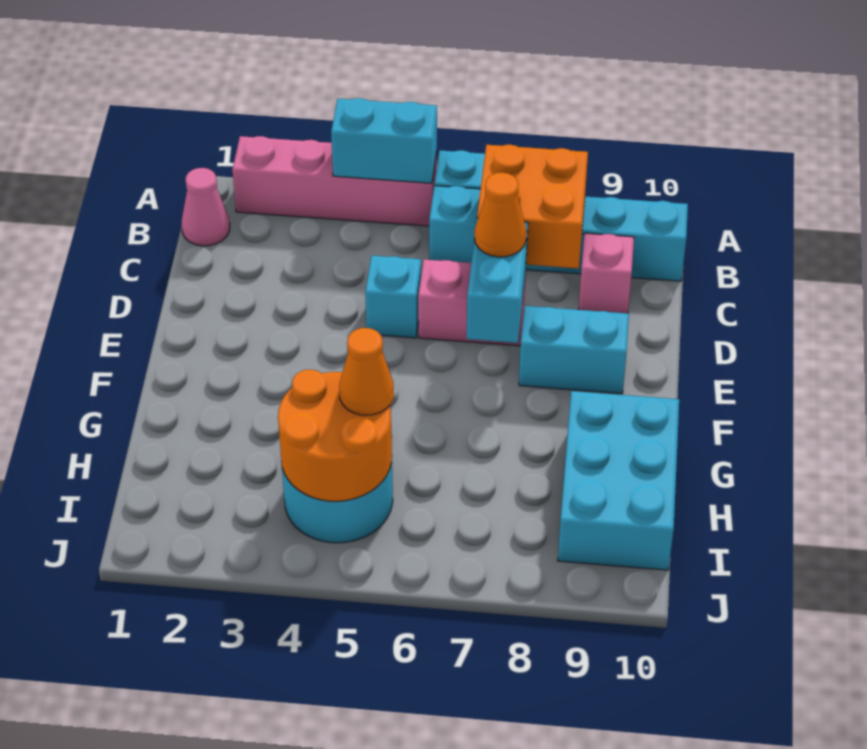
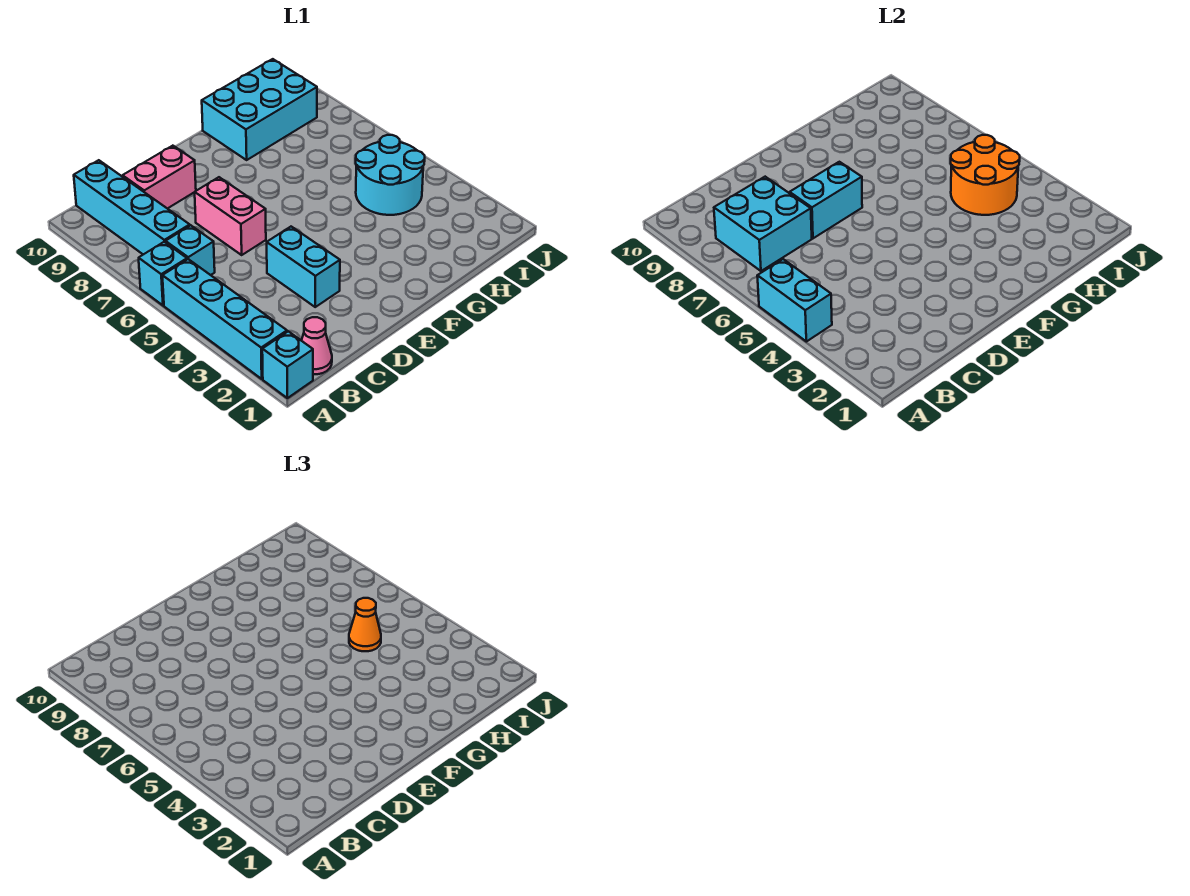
pink 1x4 brick [232,136,437,226] -> cyan 1x4 brick [162,259,287,379]
orange 2x2 brick [477,145,588,268] -> cyan 2x2 brick [714,177,812,271]
pink 1x1 brick [579,233,634,313] -> pink 1x2 brick [123,146,196,209]
cyan 1x1 brick [365,256,421,338] -> cyan 1x1 brick moved to [262,331,313,398]
orange 1x1 cone [475,173,526,257] -> none
cyan 1x2 brick [519,306,629,394] -> cyan 1x2 brick moved to [267,227,340,307]

